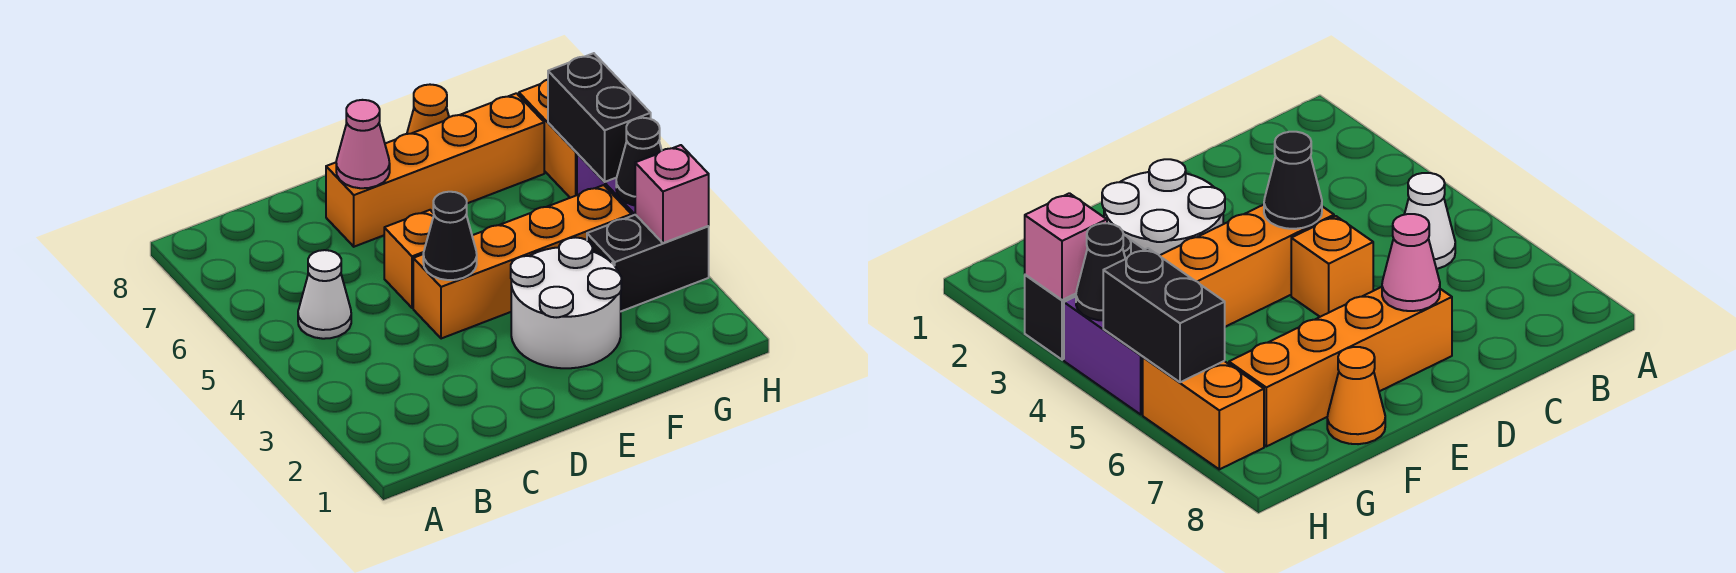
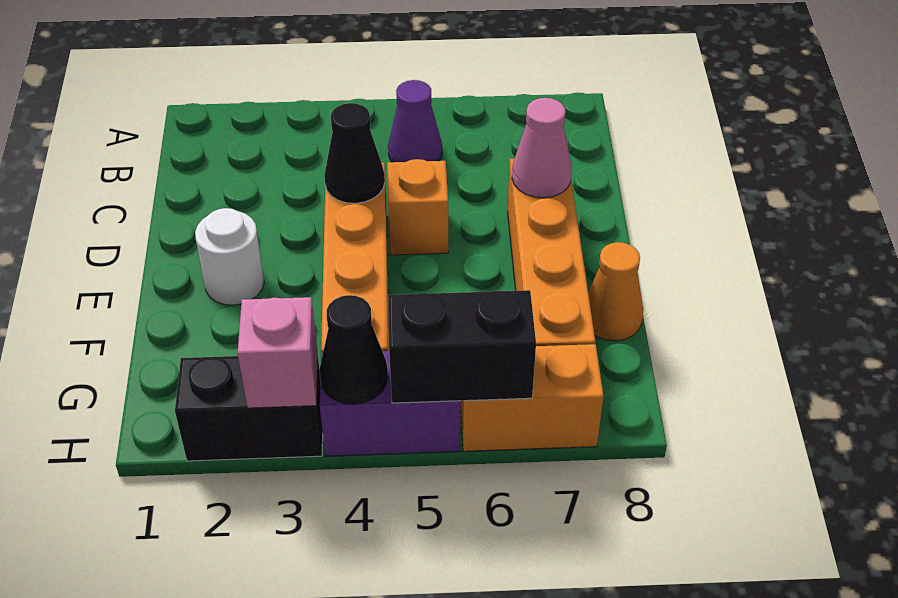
white 1x1 cone [298,250,351,339] -> purple 1x1 cone [388,80,442,162]
white 2x2 round brick [511,237,621,368] -> white 1x1 round brick [195,208,264,305]
black 1x2 brick [587,215,709,311] -> black 1x2 brick turned to [175,356,323,461]

